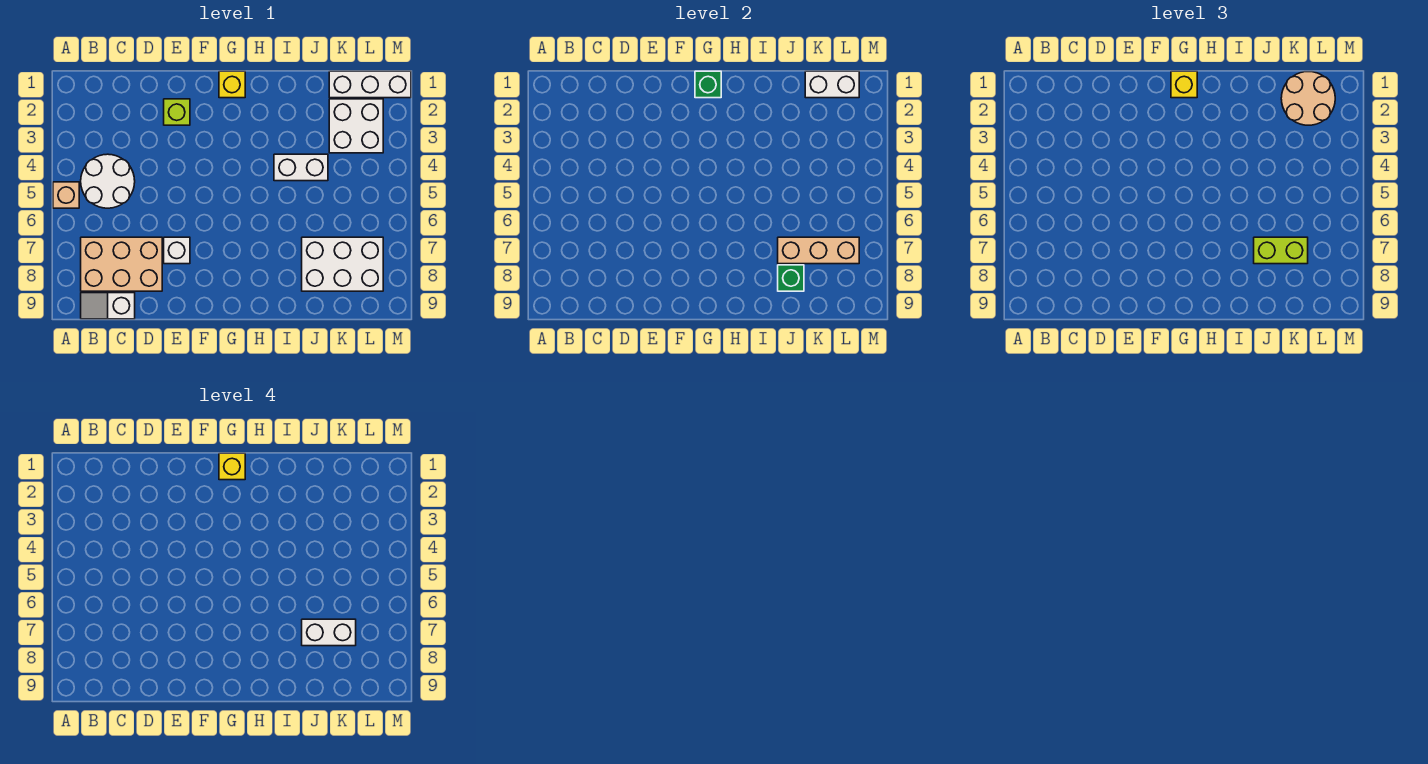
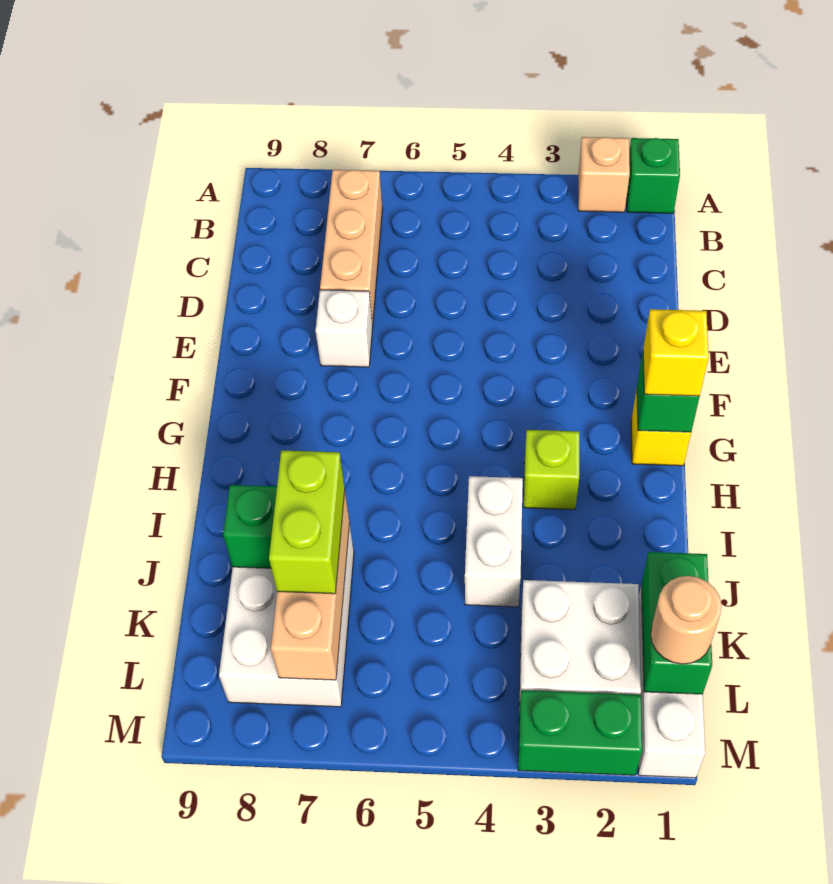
none -> green 1x1 brick [627,138,680,213]
tan 1x1 brick [53,182,79,208] -> tan 1x1 brick moved to [578,137,630,212]
white 2x2 round brick [81,154,135,208] -> none
tan 2x3 brick [81,237,162,291] -> tan 1x3 brick [320,170,382,325]
white 1x2 slope [81,293,135,319] -> none
lime 1x1 brick [164,99,190,125] -> lime 1x1 brick moved to [524,430,579,509]
yellow 1x1 brick [219,453,245,480] -> none
white 1x2 brick [302,619,356,646] -> none
white 1x2 brick [805,71,859,98] -> green 1x2 brick [642,552,712,694]
tan 2x2 round brick [1281,72,1335,125] -> tan 1x1 round brick [651,576,722,664]
none -> green 1x2 brick [518,690,642,775]

